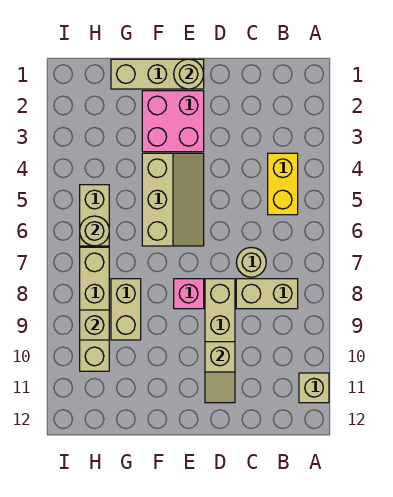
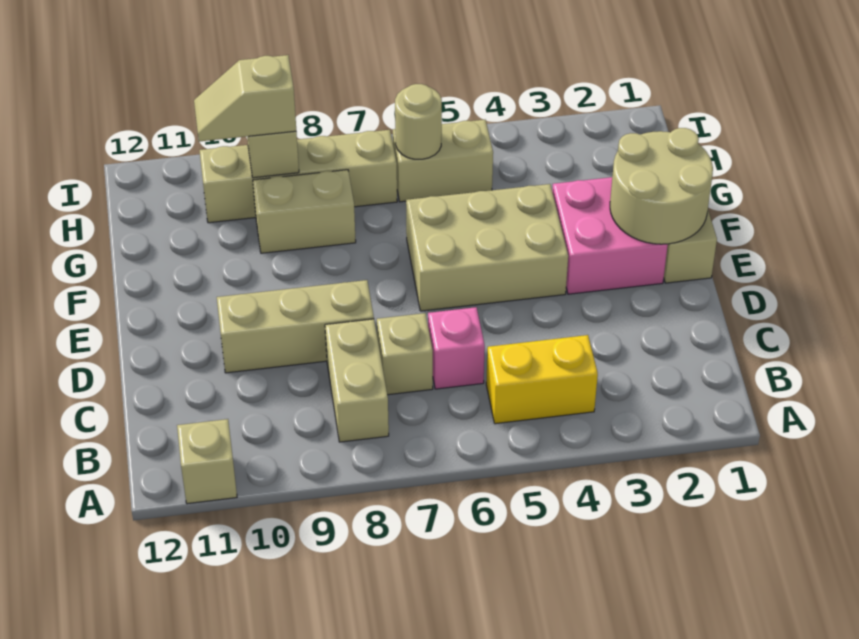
tan 1x1 round brick [236,247,266,277] -> tan 1x1 brick [377,313,433,395]
tan 1x2 slope [205,342,235,403] -> tan 1x2 slope moved to [194,55,296,142]
tan 1x1 round brick [174,59,204,89] -> tan 2x2 round brick [610,128,713,244]
tan 2x3 slope [142,153,204,246] -> tan 2x3 brick [406,184,568,311]
pink 1x1 brick [174,279,204,309] -> pink 1x1 brick moved to [428,307,485,389]

